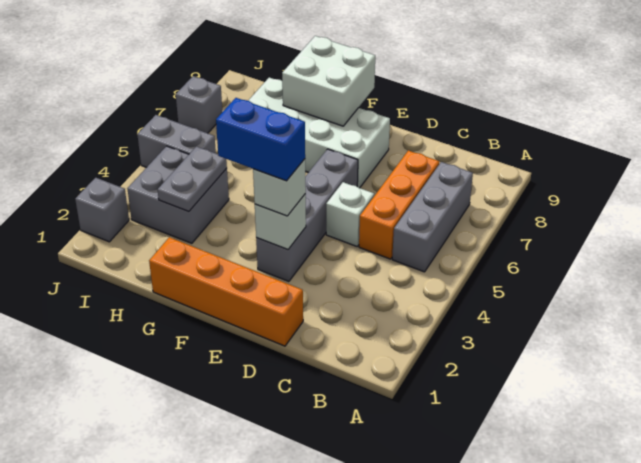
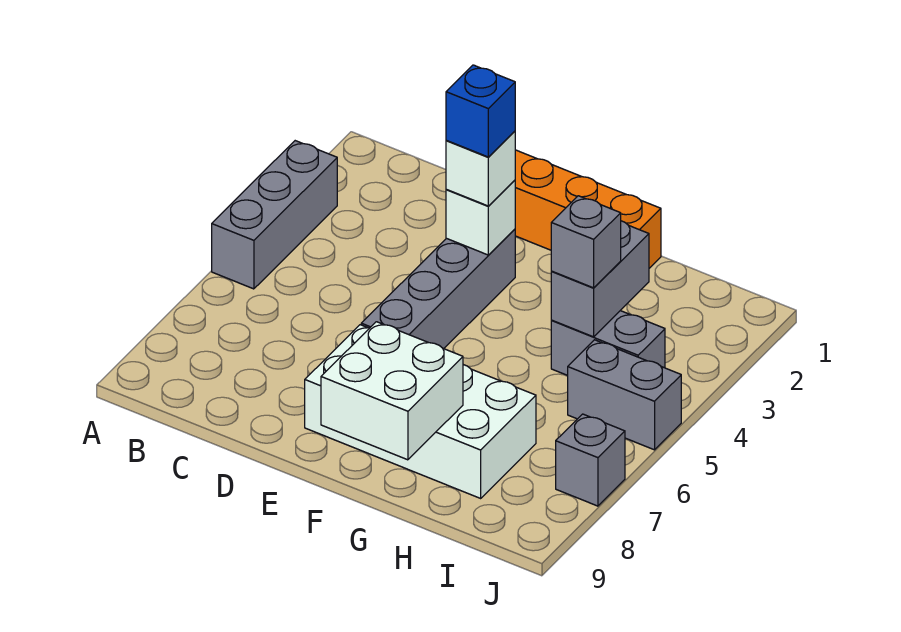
grey 1x3 brick [392,162,473,272] -> grey 1x3 brick moved to [212,141,337,289]
orange 1x3 brick [359,150,439,259] -> none
white 1x1 brick [326,182,374,246] -> none
blue 1x2 brick [216,98,305,181] -> blue 1x1 brick [446,65,515,157]
grey 2x2 brick [127,146,229,243] -> grey 1x2 brick [551,311,665,375]
grey 1x2 plate [157,146,227,212] -> grey 1x2 brick [551,221,649,337]
grey 1x1 brick [75,178,129,242] -> grey 1x1 brick moved to [551,196,621,288]

